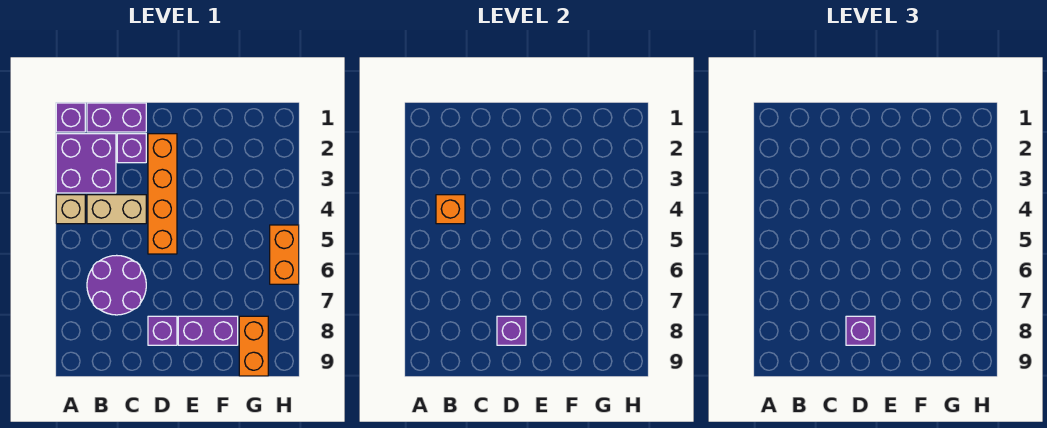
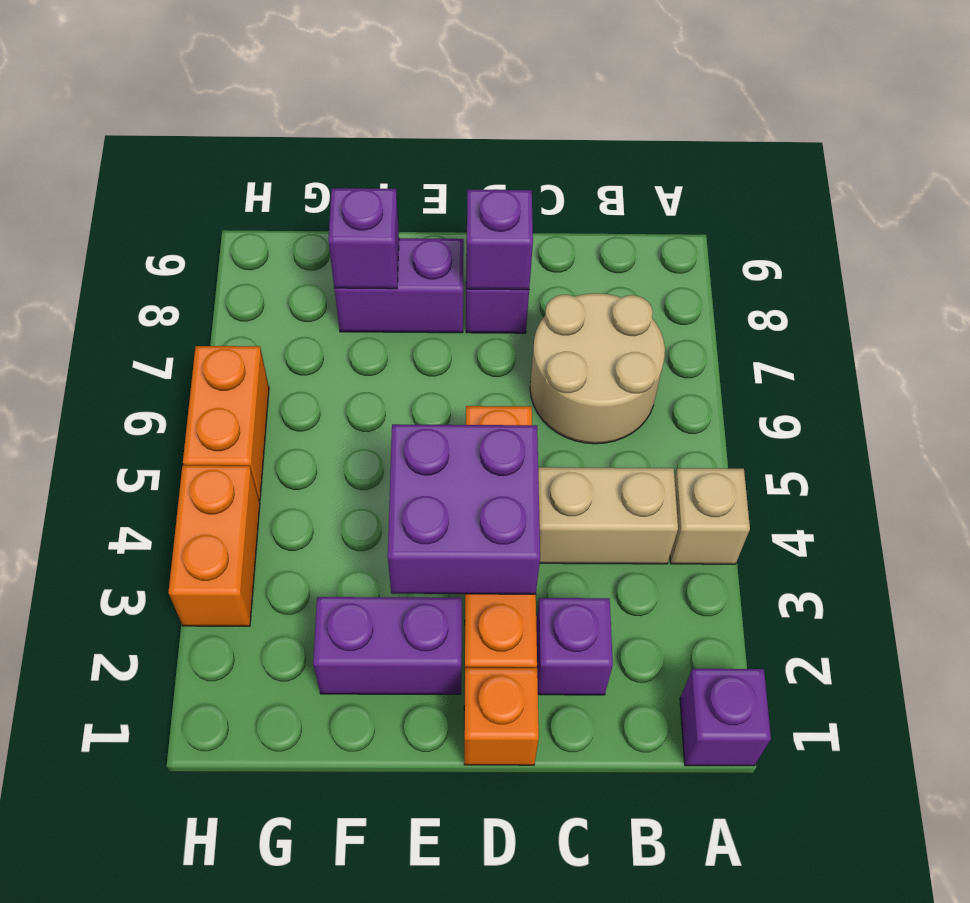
purple 2x2 brick [56,134,116,193] -> purple 2x2 brick moved to [388,424,540,594]
purple 1x2 brick [87,103,146,132] -> purple 1x2 brick moved to [313,597,462,694]
orange 1x1 brick [436,195,465,224] -> orange 1x1 brick moved to [464,668,539,765]
purple 2x2 round brick [87,255,146,315] -> tan 2x2 round brick [530,293,665,444]
purple 1x1 brick [846,316,875,345] -> purple 1x1 brick moved to [328,188,399,289]
orange 1x2 brick [239,316,268,376] -> orange 1x2 brick moved to [168,465,260,626]

